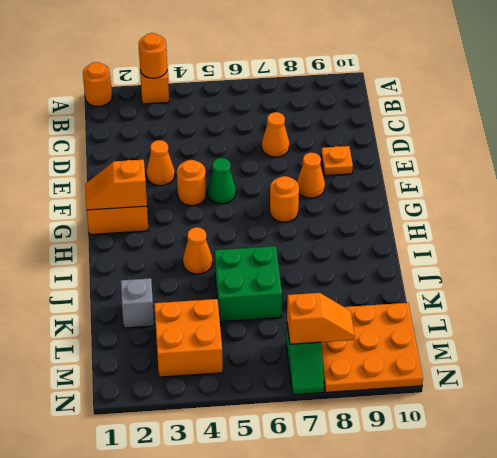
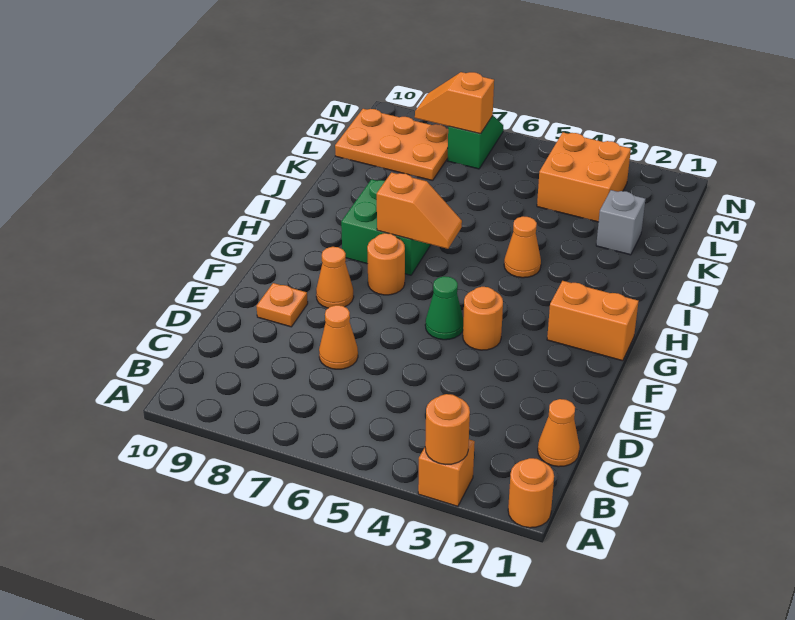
orange 1x1 cone [146,140,175,186] -> orange 1x1 cone moved to [538,399,580,467]
orange 1x2 slope [85,160,147,210] -> orange 1x2 slope moved to [377,172,462,249]
green 2x2 brick [215,246,282,322] -> green 2x2 brick moved to [341,179,431,275]
orange 3x3 plate [321,303,423,392] -> orange 2x3 plate [335,109,448,181]

